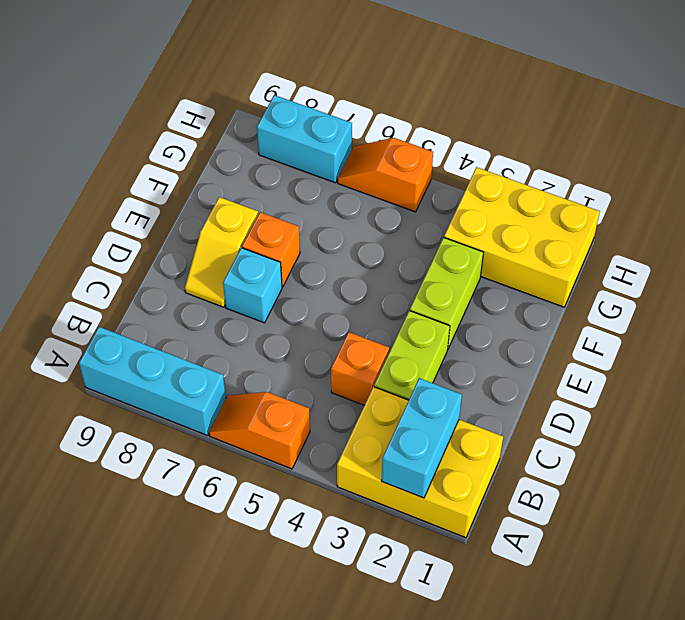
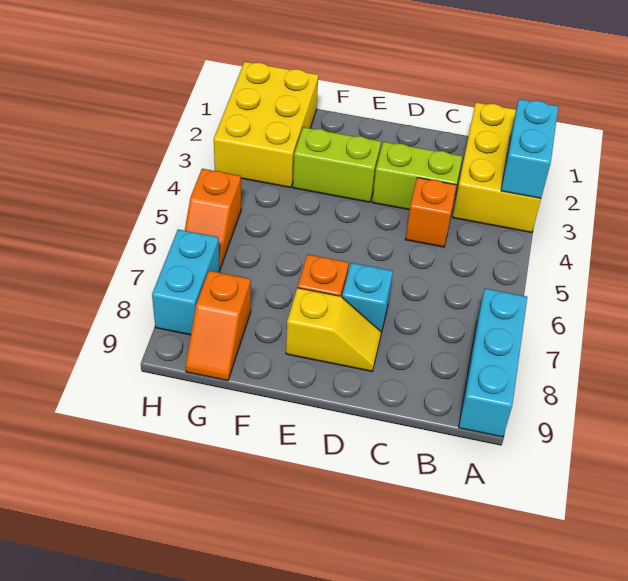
cyan 1x2 brick [382,378,462,498] -> cyan 1x2 brick turned to [501,99,558,198]
orange 1x2 slope [209,392,310,469] -> orange 1x2 slope moved to [186,271,251,381]

